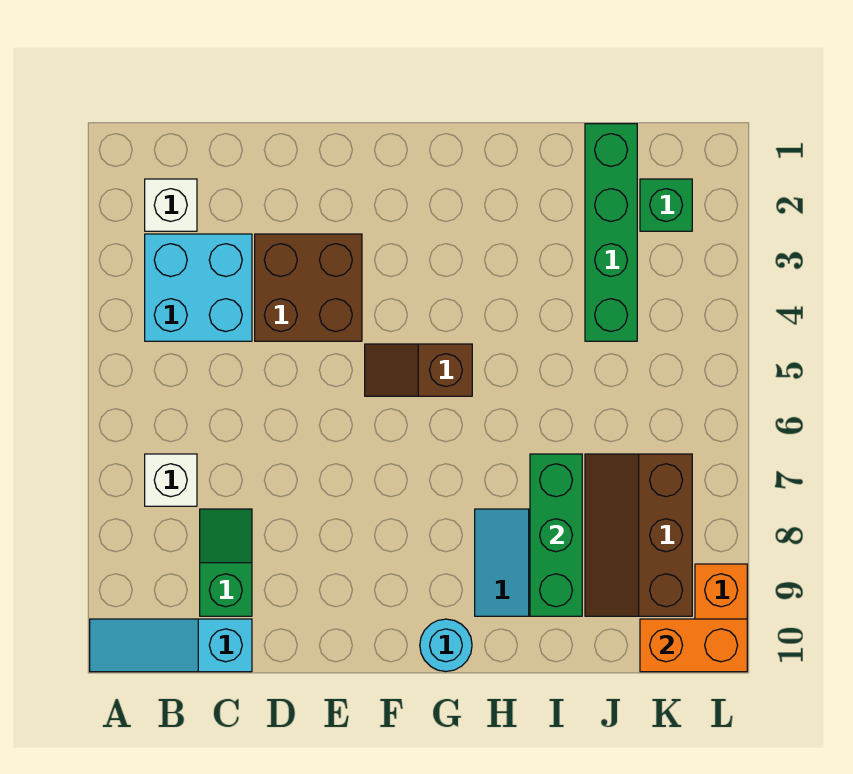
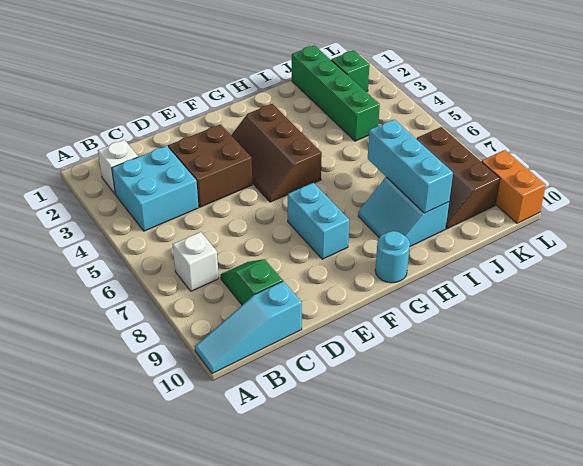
brown 1x2 slope [365,344,472,396] -> brown 2x3 slope [231,104,322,202]
none -> cyan 1x2 brick [288,183,349,259]
green 1x3 brick [530,454,582,616] -> cyan 1x3 brick [368,120,453,213]
orange 1x2 brick [640,619,747,672] -> none

